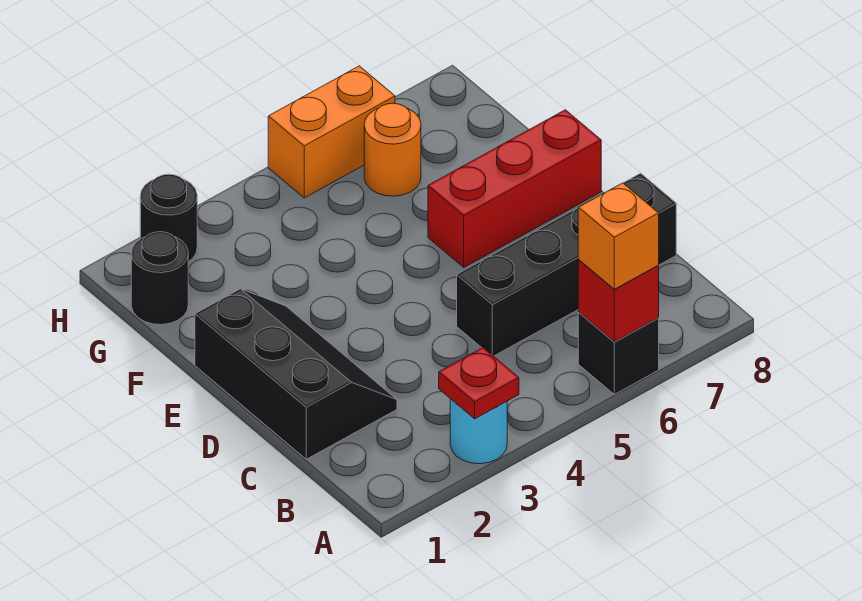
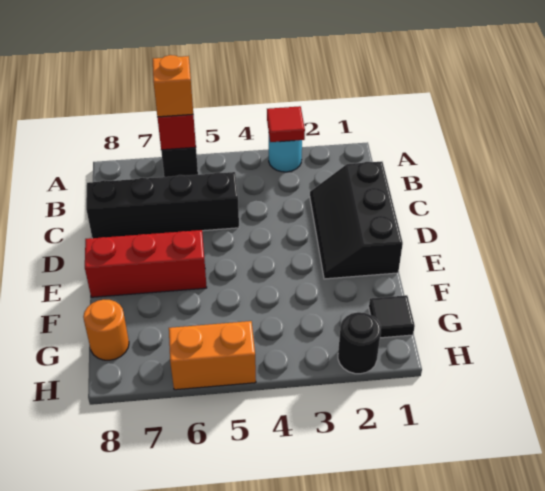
red 1x1 plate [439,348,519,419] -> red 1x1 tile [267,106,305,142]
black 1x1 round brick [131,232,188,325] -> black 1x1 tile [369,295,415,338]
orange 1x1 round brick [364,103,421,196] -> orange 1x1 round brick moved to [83,299,129,360]

